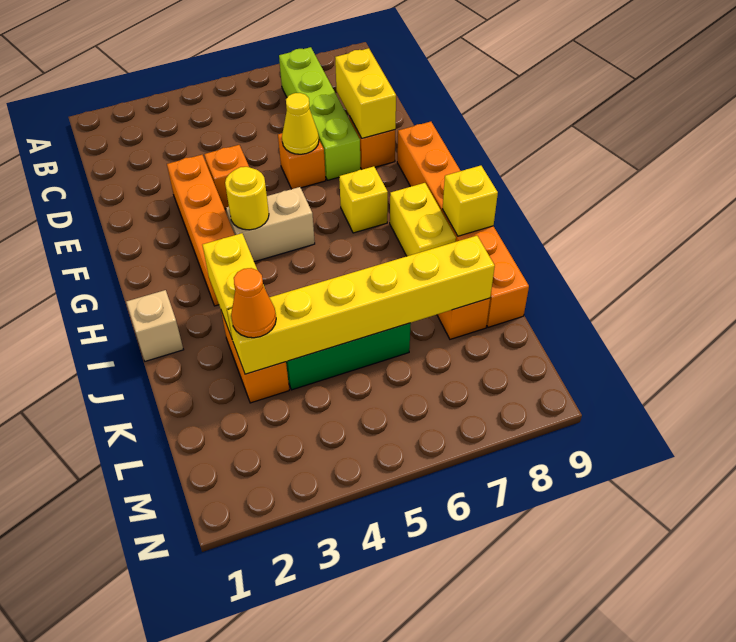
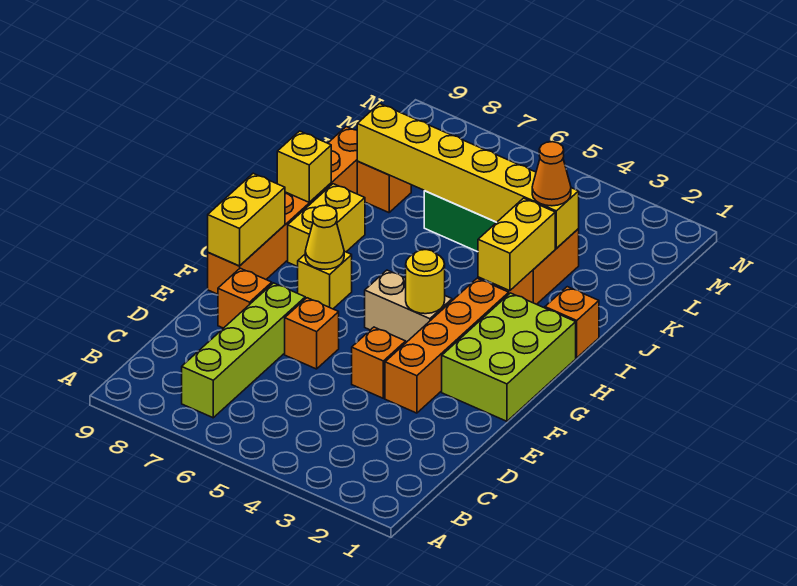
yellow 1x2 brick [335,48,396,138] -> yellow 1x2 brick moved to [208,173,285,266]
yellow 1x1 cone [282,93,319,154] -> yellow 1x1 cone moved to [305,205,344,269]
none -> lime 2x3 brick [442,293,576,421]
tan 1x1 brick [126,290,184,361] -> orange 1x1 brick [545,287,599,358]

